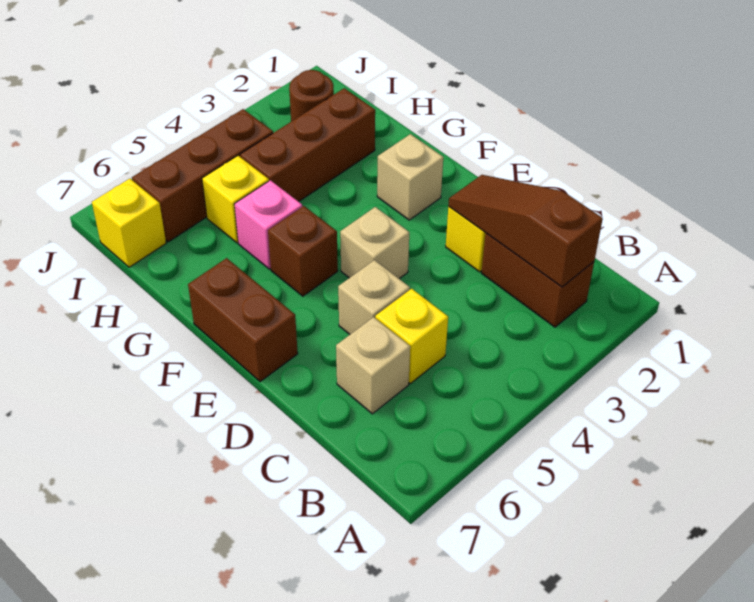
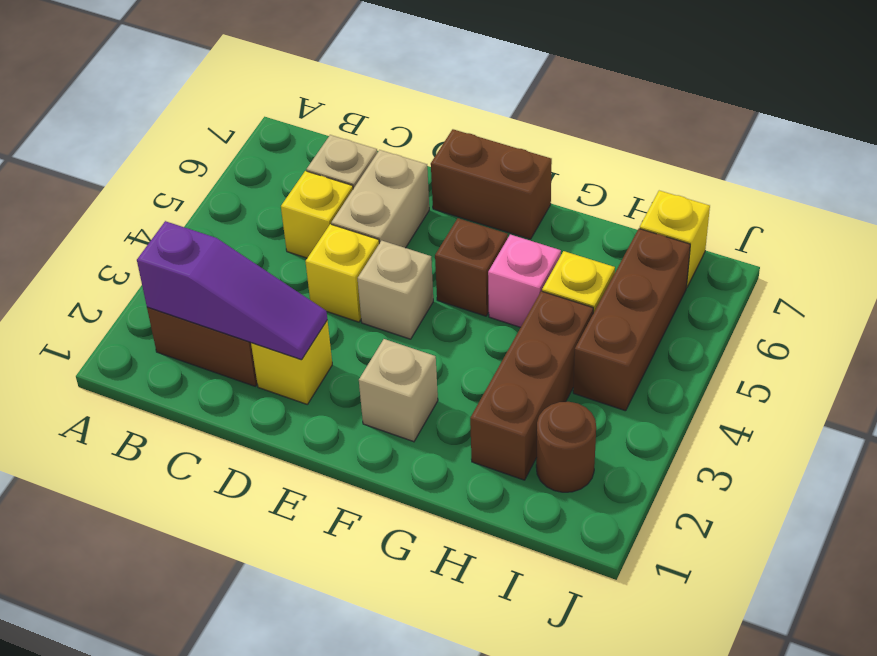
brown 1x3 slope [448,175,603,287] -> purple 1x3 slope [137,221,327,360]
none -> yellow 1x1 brick [305,224,379,322]
tan 1x1 brick [338,260,410,334] -> tan 1x2 brick [331,150,429,248]

